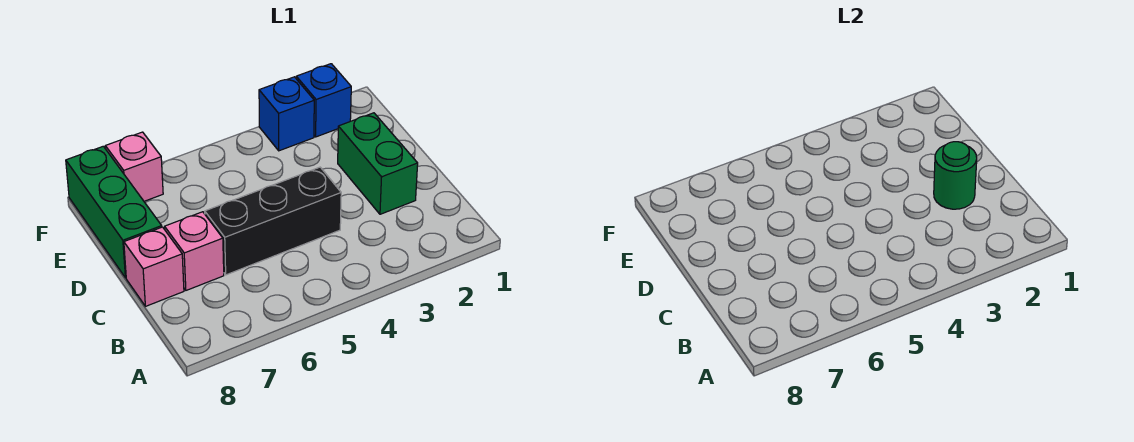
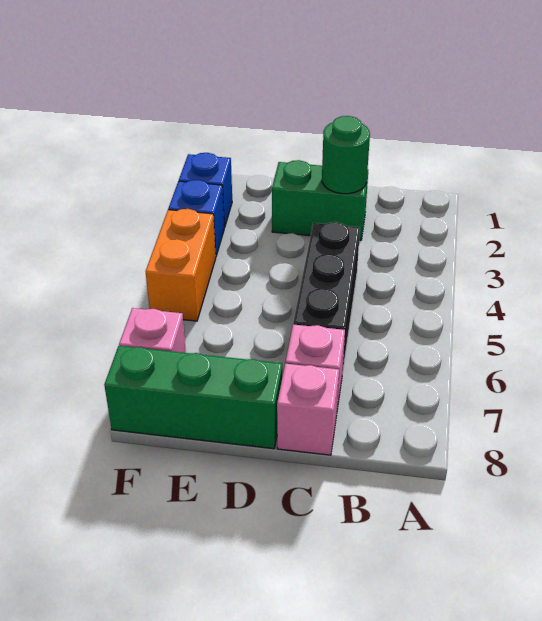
none -> orange 1x2 brick [146,209,216,321]

